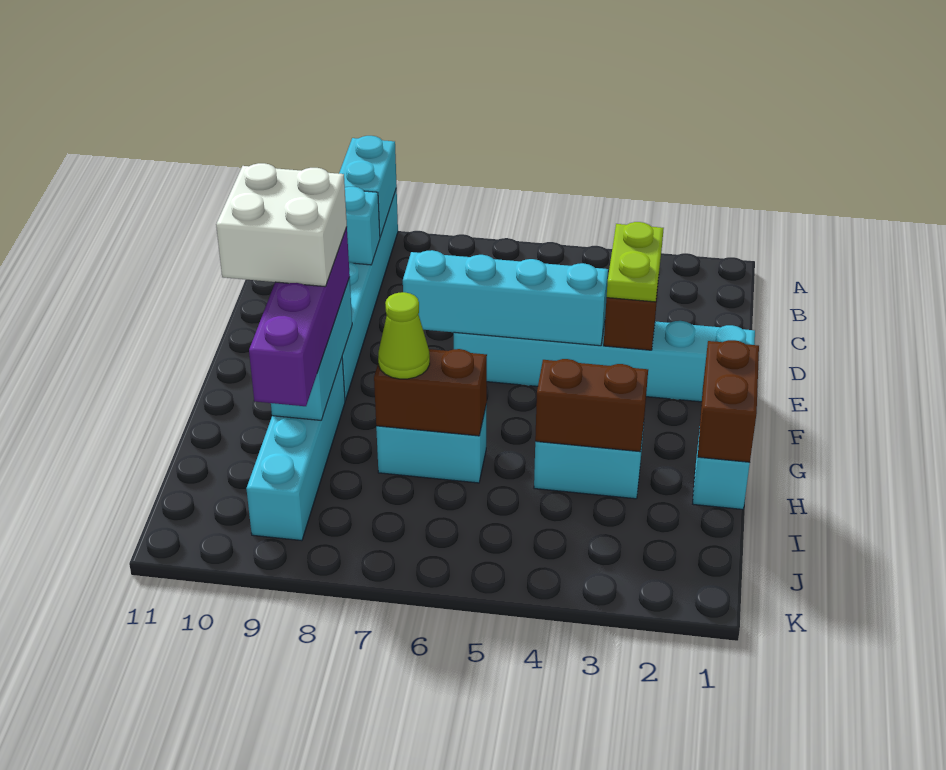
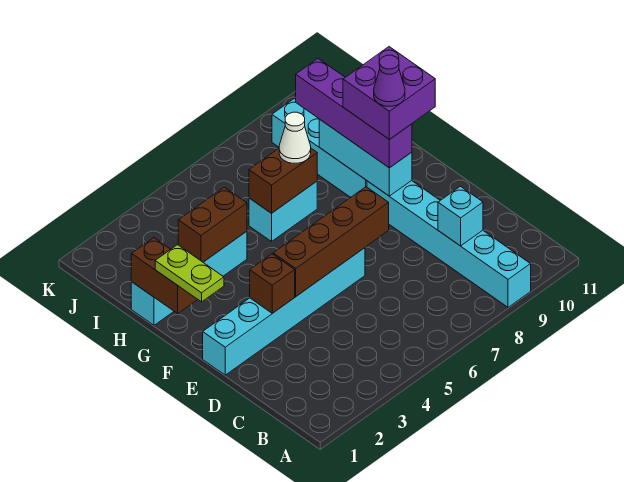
cyan 1x2 brick [339,136,397,237] -> none
lime 1x2 plate [607,222,664,302] -> lime 1x2 plate moved to [155,245,224,302]
cyan 1x4 brick [403,250,608,346] -> brown 1x4 brick [273,187,389,296]
white 2x2 brick [216,163,347,287] -> purple 2x2 brick [343,47,435,140]
none -> purple 1x1 cone [374,55,405,106]
lime 1x1 cone [378,292,430,379] -> white 1x1 cone [279,112,311,163]

